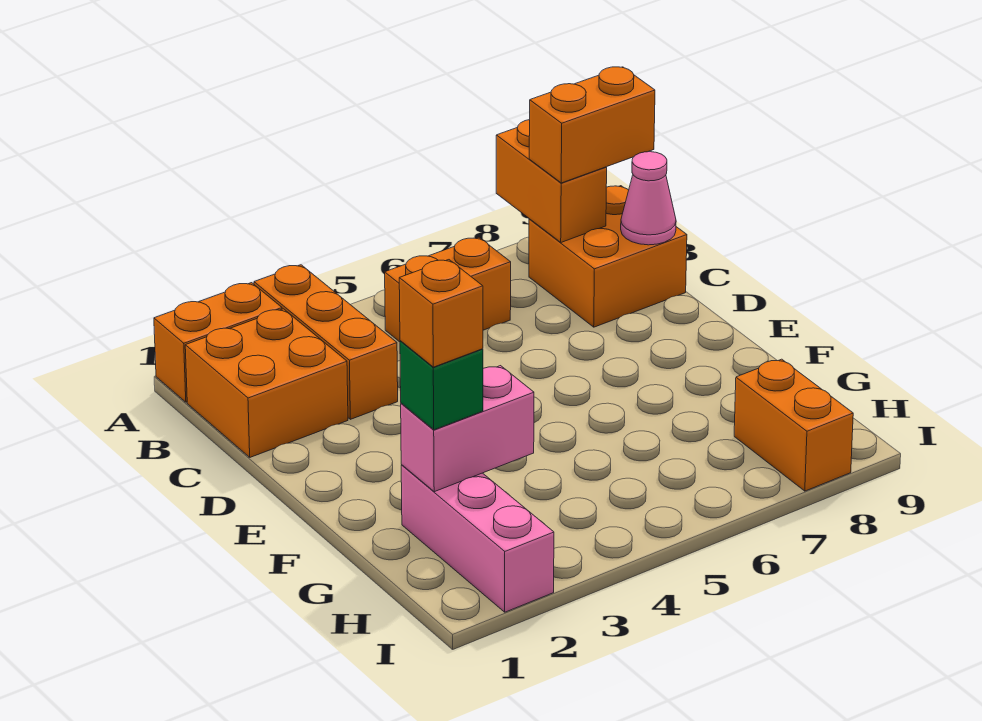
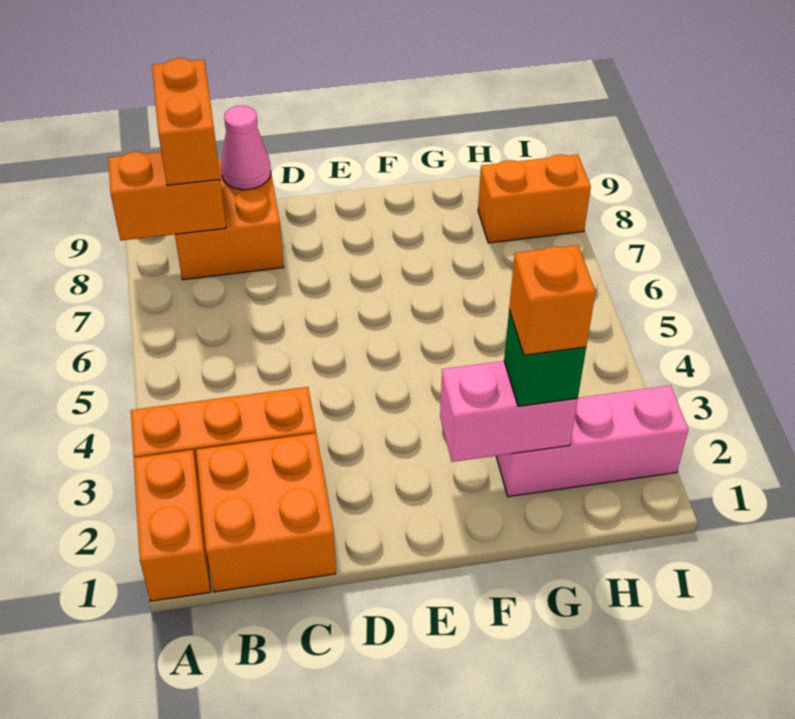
orange 1x2 brick [385,238,511,342] -> none
pink 1x2 brick [401,366,534,492] -> pink 1x2 brick turned to [440,361,578,462]

